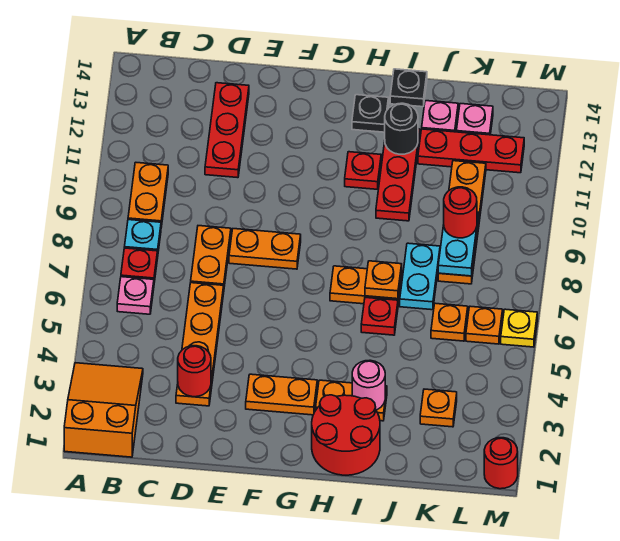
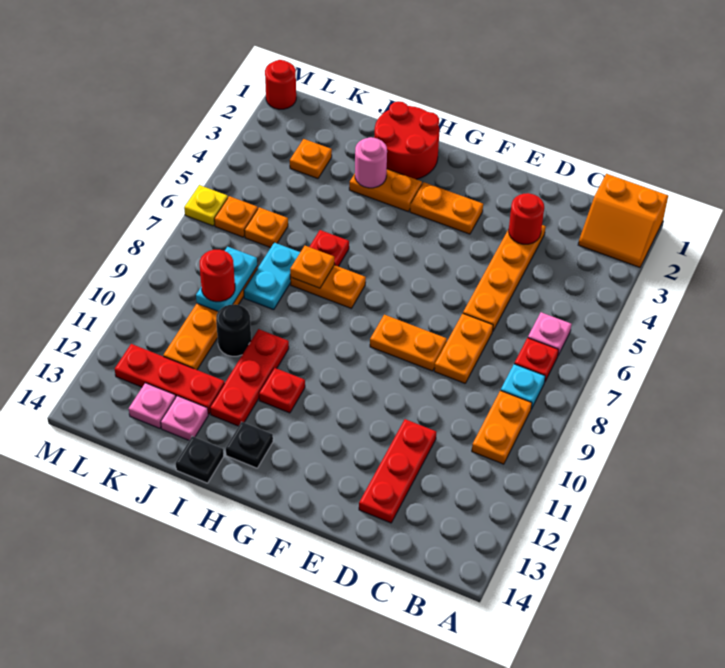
orange 2x3 slope [64,363,143,457] -> orange 2x2 slope [578,174,668,267]
black 1x1 round brick [385,103,418,154] -> black 1x1 round brick moved to [216,304,251,356]

